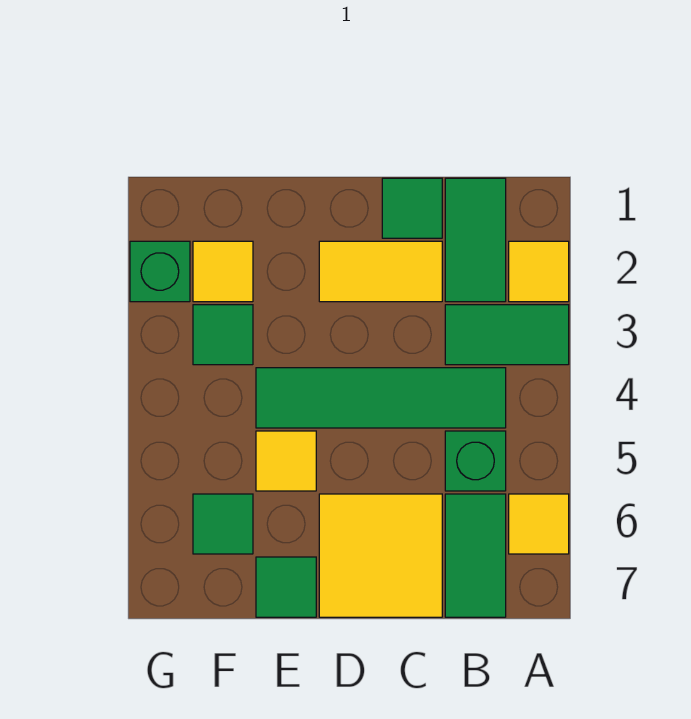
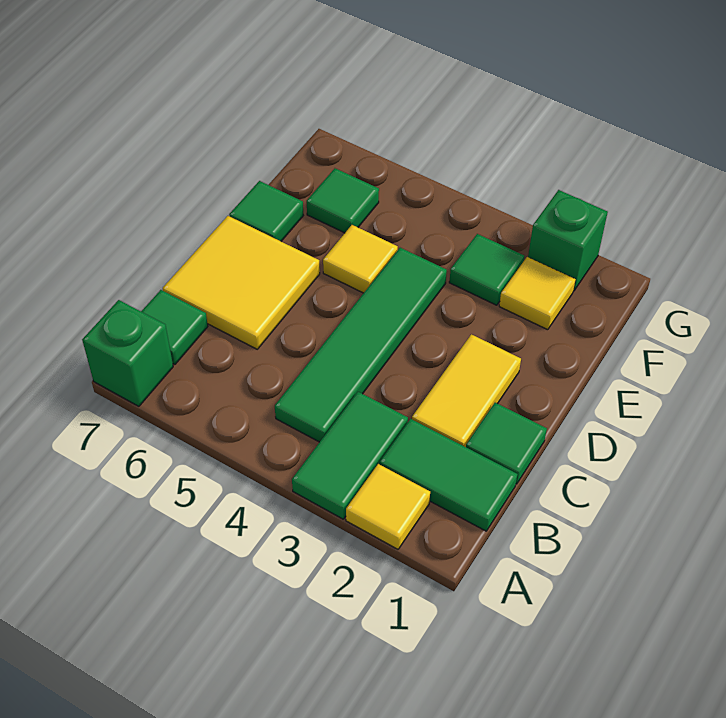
yellow 1x1 tile [509,494,569,554] -> none
green 1x1 brick [445,431,506,491] -> green 1x1 brick moved to [82,300,173,406]
green 1x2 tile [445,494,506,617] -> green 1x1 tile [141,290,208,365]

